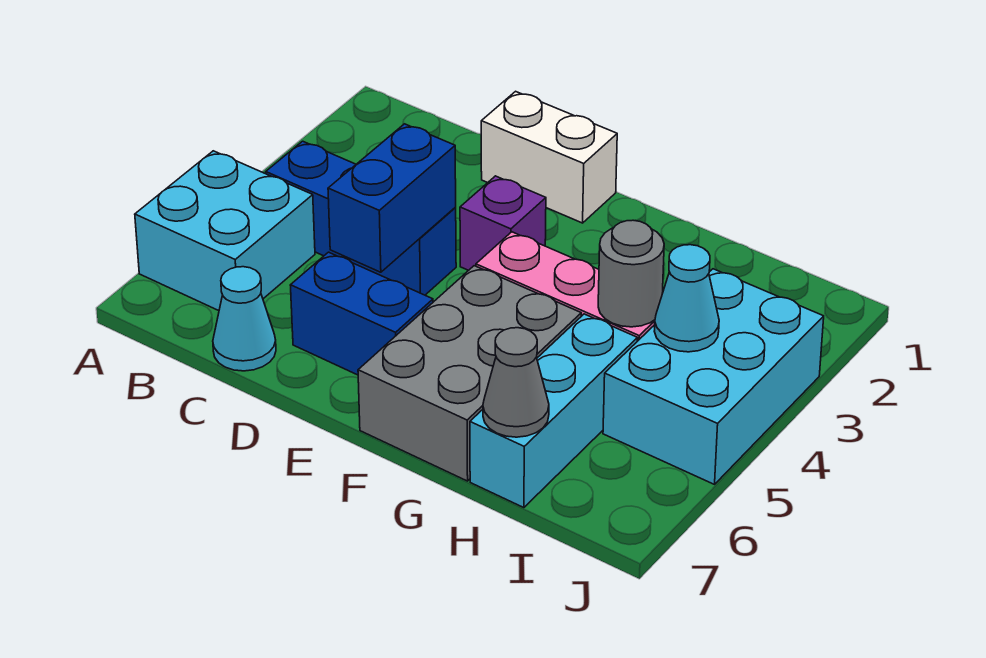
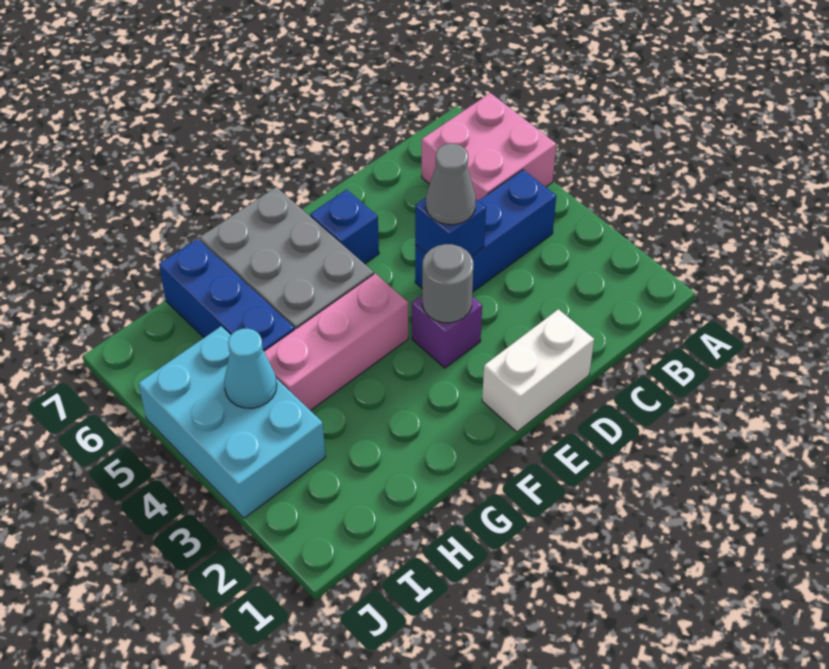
cyan 2x2 brick [135,151,315,311] -> pink 2x2 brick [422,93,556,201]
cyan 1x1 cone [213,267,276,371] -> none
blue 1x2 brick [328,124,456,272] -> blue 1x1 brick [415,198,486,256]
blue 1x2 brick [290,252,433,375] -> blue 1x1 brick [310,190,379,264]
grey 1x1 round brick [598,220,664,327] -> grey 1x1 round brick moved to [422,244,473,323]
cyan 1x3 brick [470,314,638,508] -> blue 1x3 brick [159,239,294,351]
grey 1x1 cone [483,328,549,437] -> grey 1x1 cone moved to [426,144,476,225]

